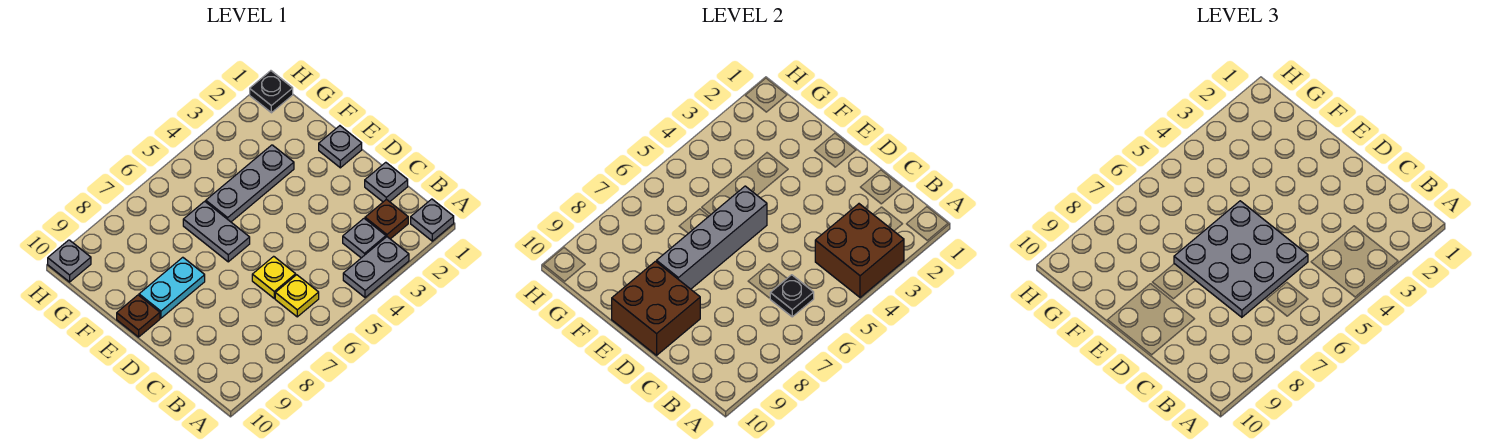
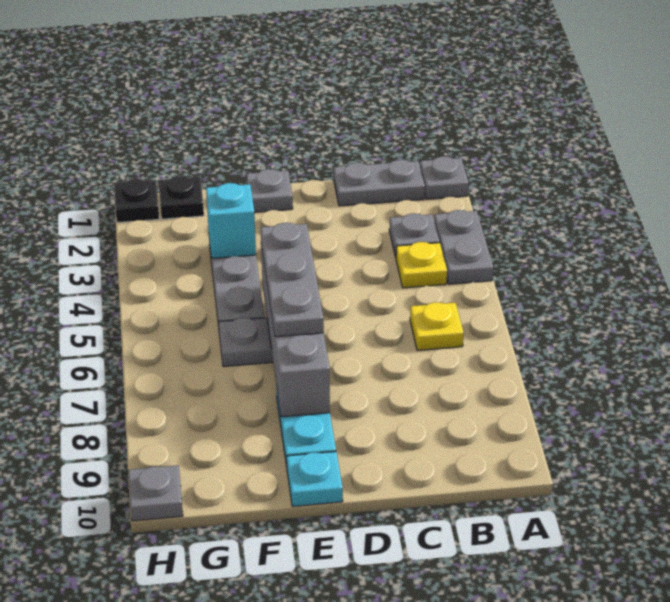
brown 2x2 brick [815,204,904,298] -> none
brown 1x1 plate [365,199,408,239] -> none
black 1x1 plate [770,275,814,317] -> black 1x1 plate moved to [158,176,204,219]
grey 1x1 plate [365,162,408,202] -> grey 1x2 plate [334,160,425,206]
grey 3x3 plate [1174,201,1308,317] -> grey 1x3 plate [261,223,324,337]
yellow 1x1 plate [252,256,296,298] -> yellow 1x1 plate moved to [396,242,447,288]
brown 2x2 brick [612,261,700,355] -> none
brown 1x1 plate [117,295,160,337] -> cyan 1x1 plate [287,452,343,507]
none -> cyan 1x1 brick [206,183,256,258]

